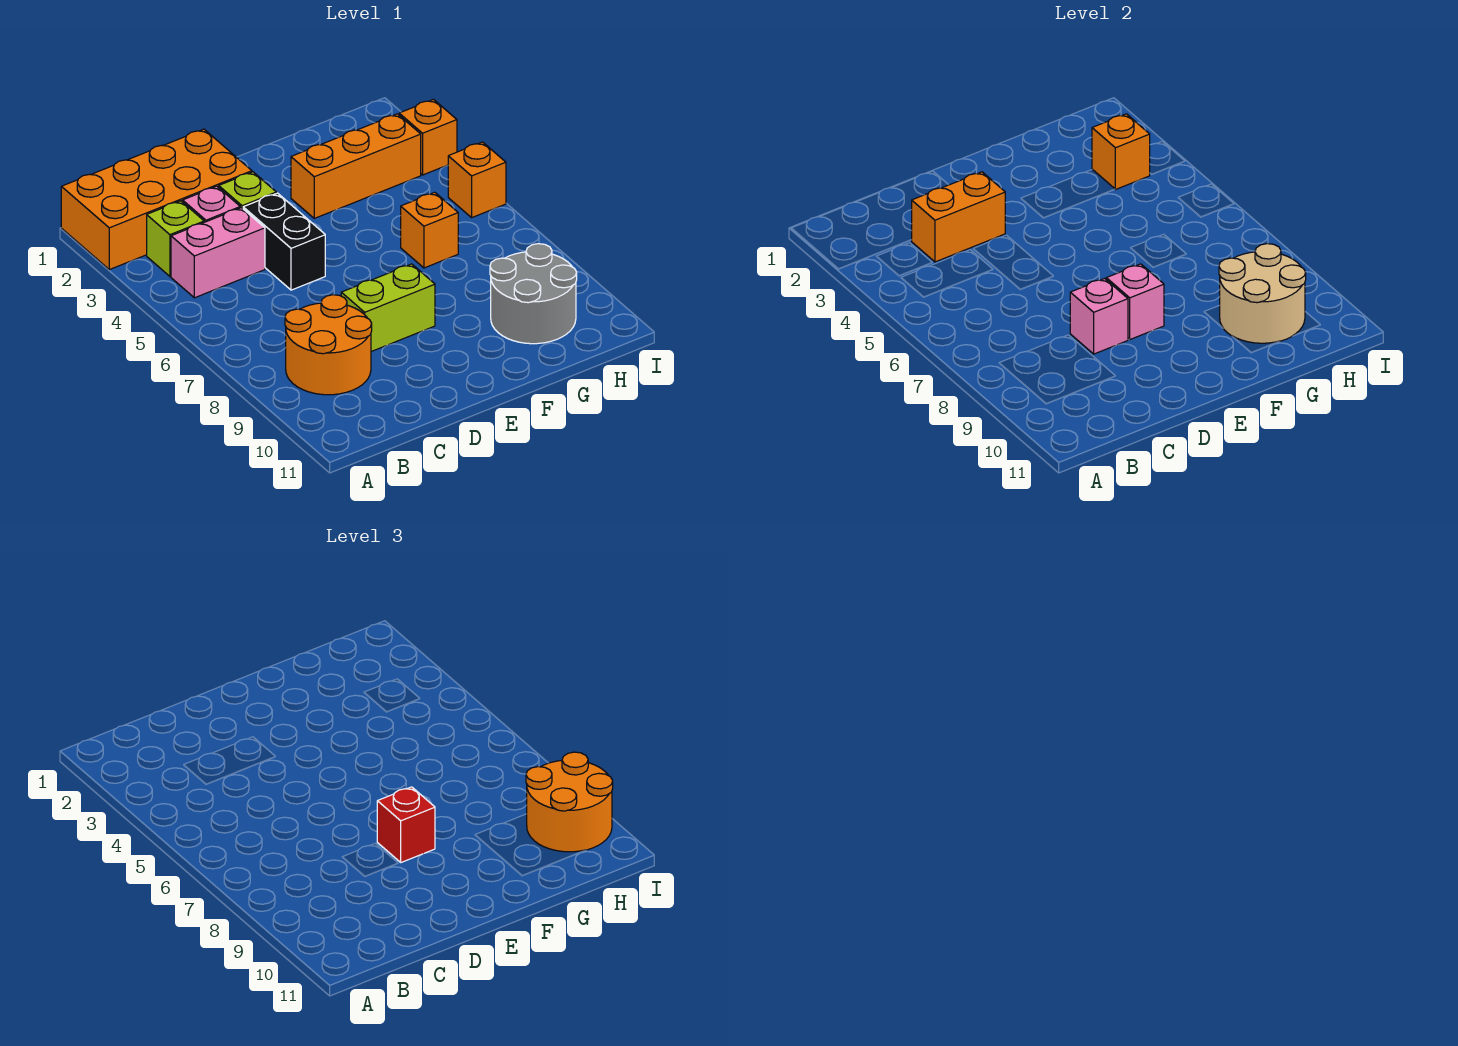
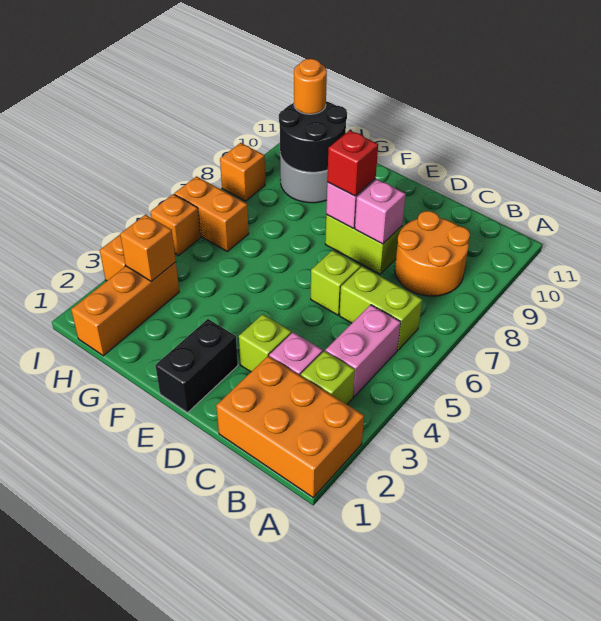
orange 2x4 brick [61,129,252,270] -> orange 2x3 brick [216,356,364,497]
pink 1x2 brick [171,208,265,298] -> pink 1x2 brick turned to [325,305,401,397]
none -> lime 1x2 brick [339,267,422,350]
orange 1x2 brick [912,172,1005,262] -> orange 1x2 brick moved to [174,176,249,251]
black 1x2 brick [243,193,325,290] -> black 1x2 brick moved to [155,319,238,413]
none -> lime 1x1 brick [311,250,360,315]
orange 1x3 brick [291,114,421,218] -> orange 1x3 brick turned to [71,262,179,356]
orange 1x1 brick [401,192,458,268] -> orange 1x1 brick moved to [220,143,265,201]
tan 2x2 round brick [1219,244,1306,343] -> black 2x2 round brick [279,101,347,172]
orange 2x2 round brick [526,752,613,852] -> orange 1x1 round brick [294,59,327,114]

